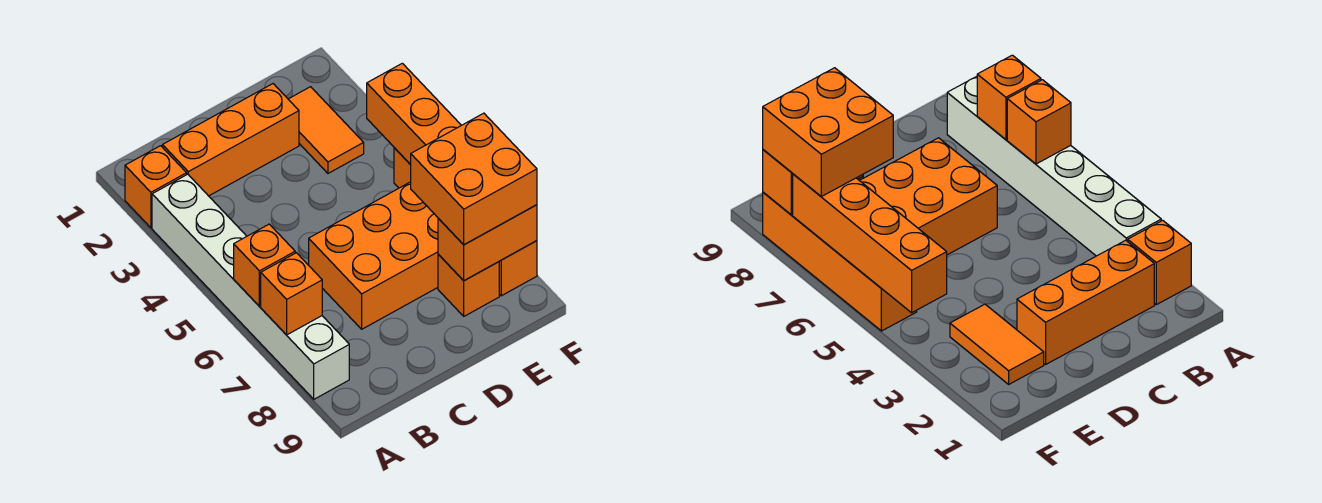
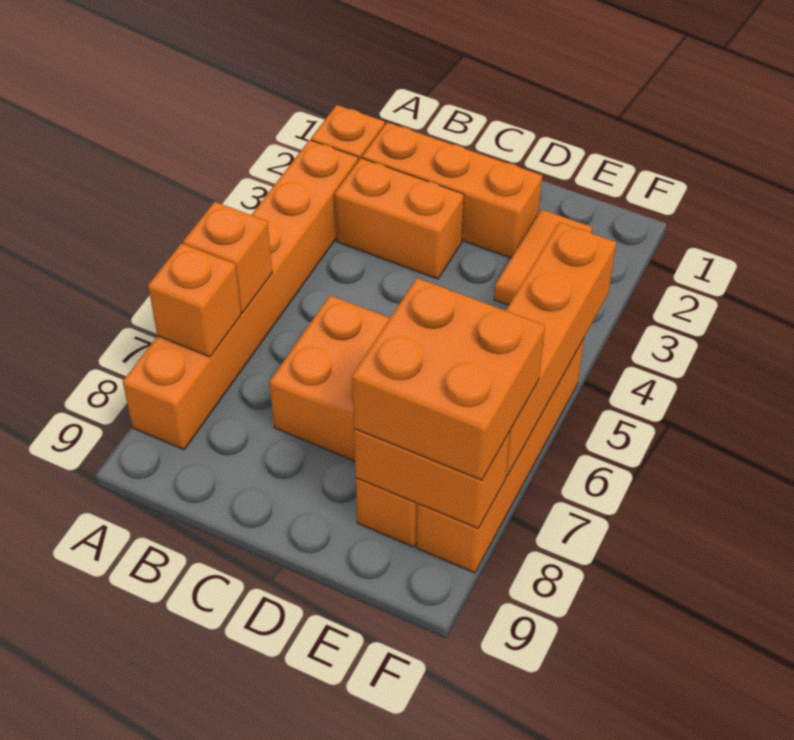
white 1x6 brick [152,174,349,399] -> orange 1x6 brick [123,140,358,449]
none -> orange 1x2 brick [335,158,464,279]

